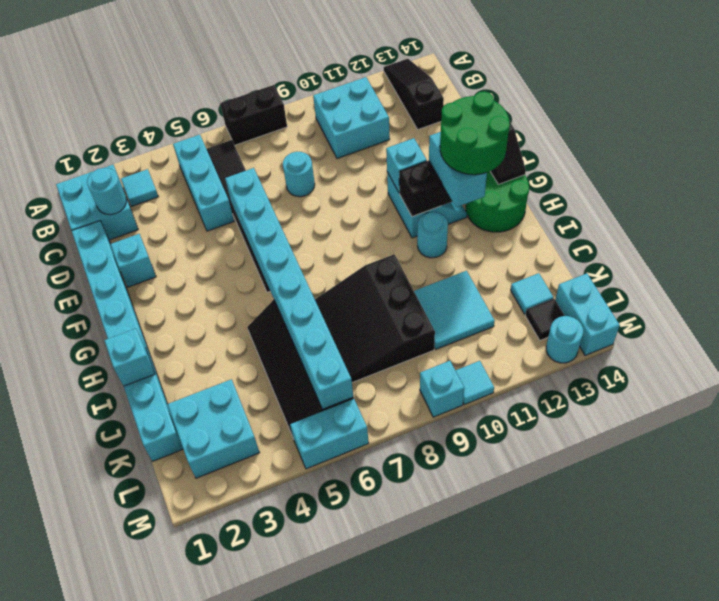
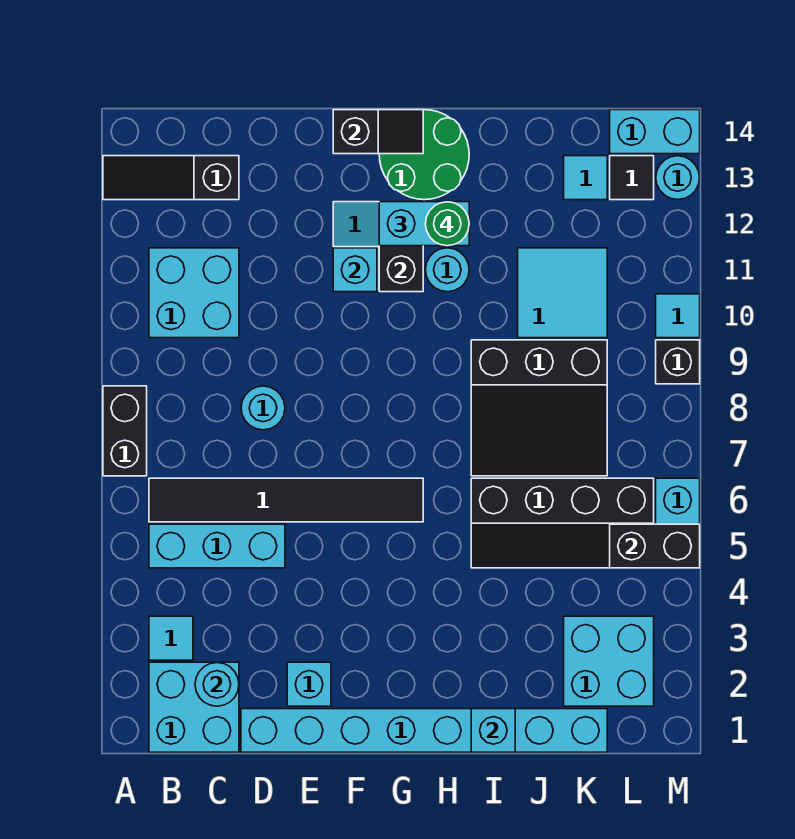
cyan 1x8 brick [225,168,353,409] -> none
green 2x2 round brick [440,91,510,175] -> green 1x1 round brick [425,202,469,246]
none -> black 1x2 brick [610,524,700,568]
cyan 1x1 brick [420,361,464,417] -> black 1x1 brick [656,340,700,384]

